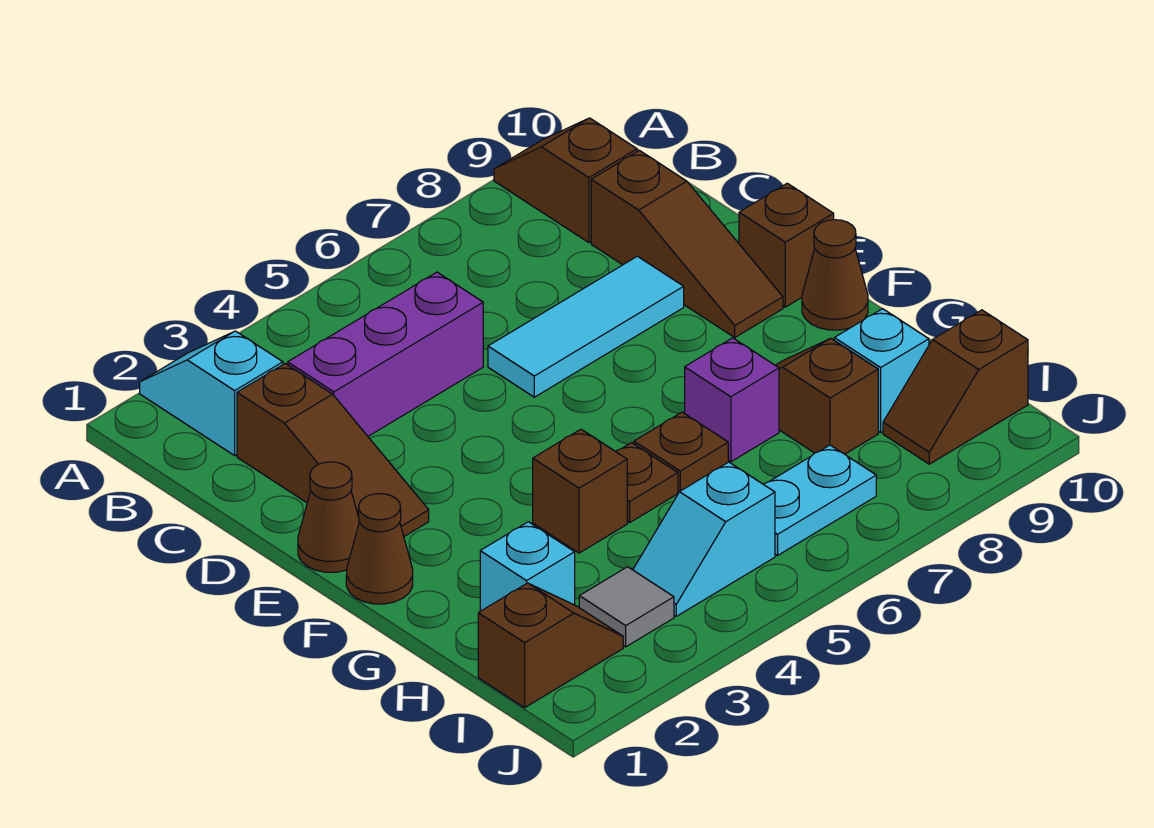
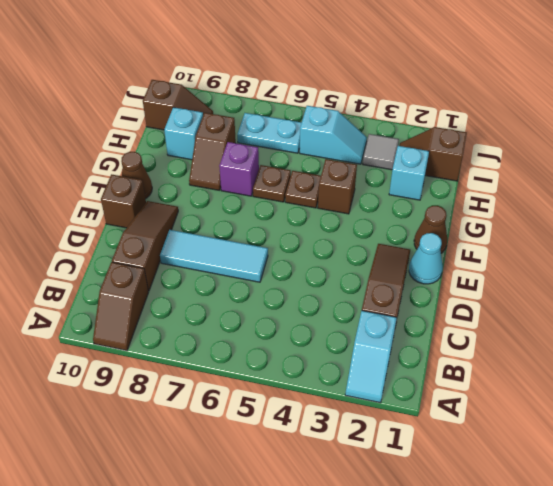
purple 1x3 brick [288,272,483,436] -> none
brown 1x1 cone [298,462,359,572] -> cyan 1x1 cone [409,233,443,284]

